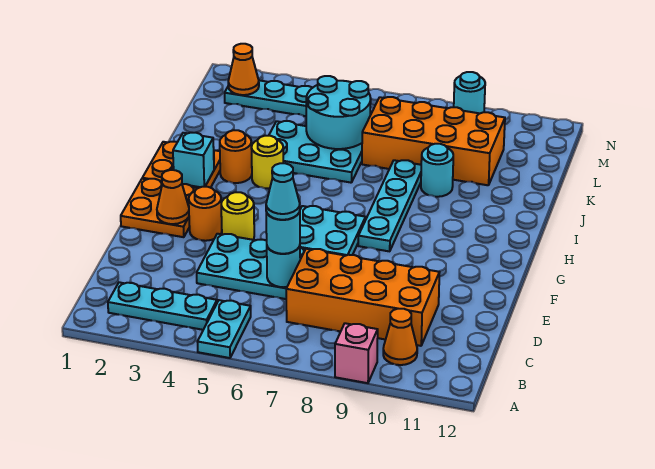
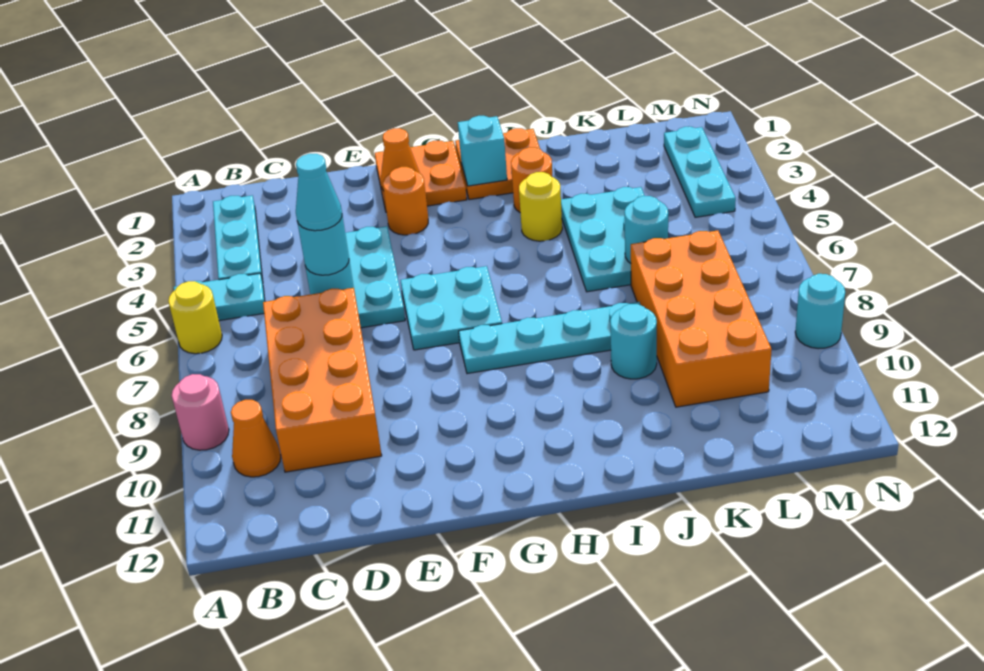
pink 1x1 brick [335,323,378,383] -> pink 1x1 round brick [172,374,229,450]
yellow 1x1 round brick [221,192,254,240] -> yellow 1x1 round brick moved to [168,281,222,354]
cyan 2x2 round brick [306,76,371,149] -> cyan 1x1 round brick [624,196,668,263]
orange 1x1 cone [228,44,259,95] -> none

